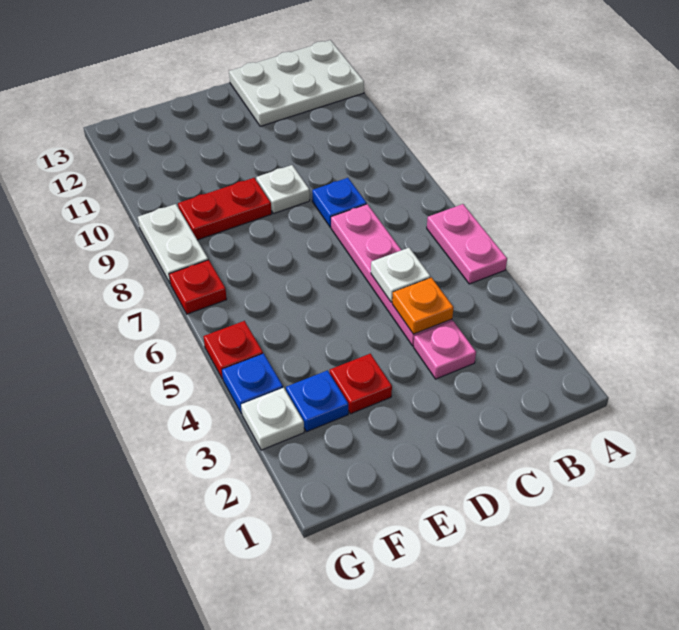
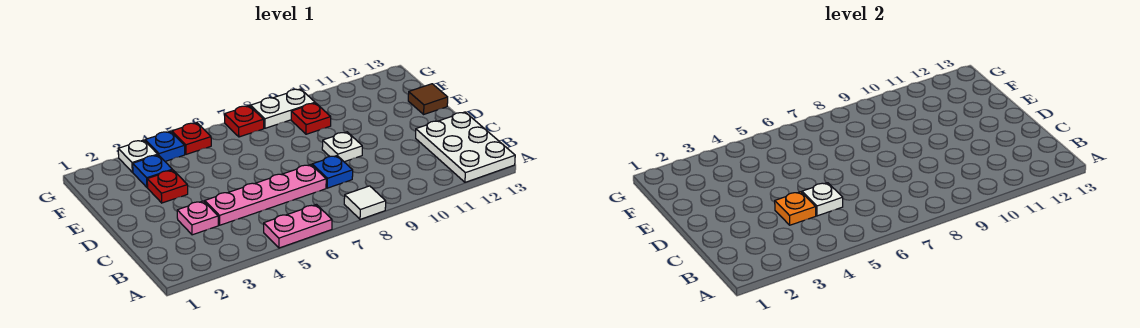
none -> white 1x1 tile [344,186,386,219]
red 1x2 plate [178,178,272,240] -> red 1x1 plate [291,103,331,134]
none -> brown 1x1 tile [408,84,448,114]

